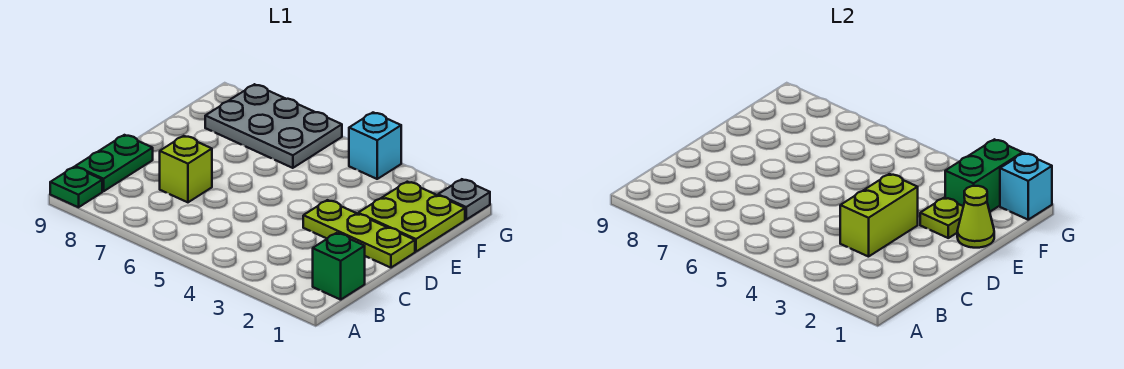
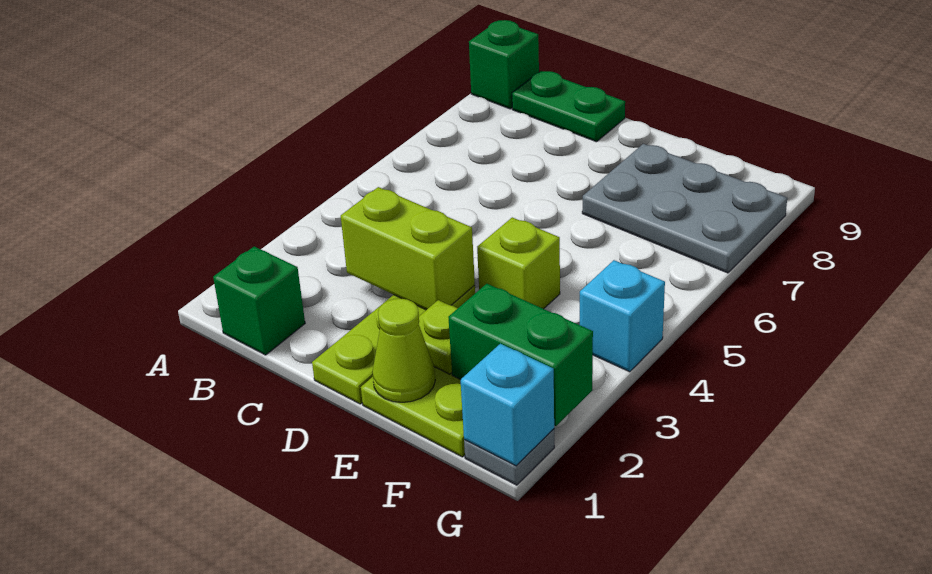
green 1x1 plate [50,167,102,207] -> green 1x1 brick [469,20,539,109]
lime 1x1 brick [160,136,212,202] -> lime 1x1 brick moved to [477,217,560,309]
grey 2x3 plate [205,84,342,168] -> grey 2x3 plate turned to [582,144,787,273]

